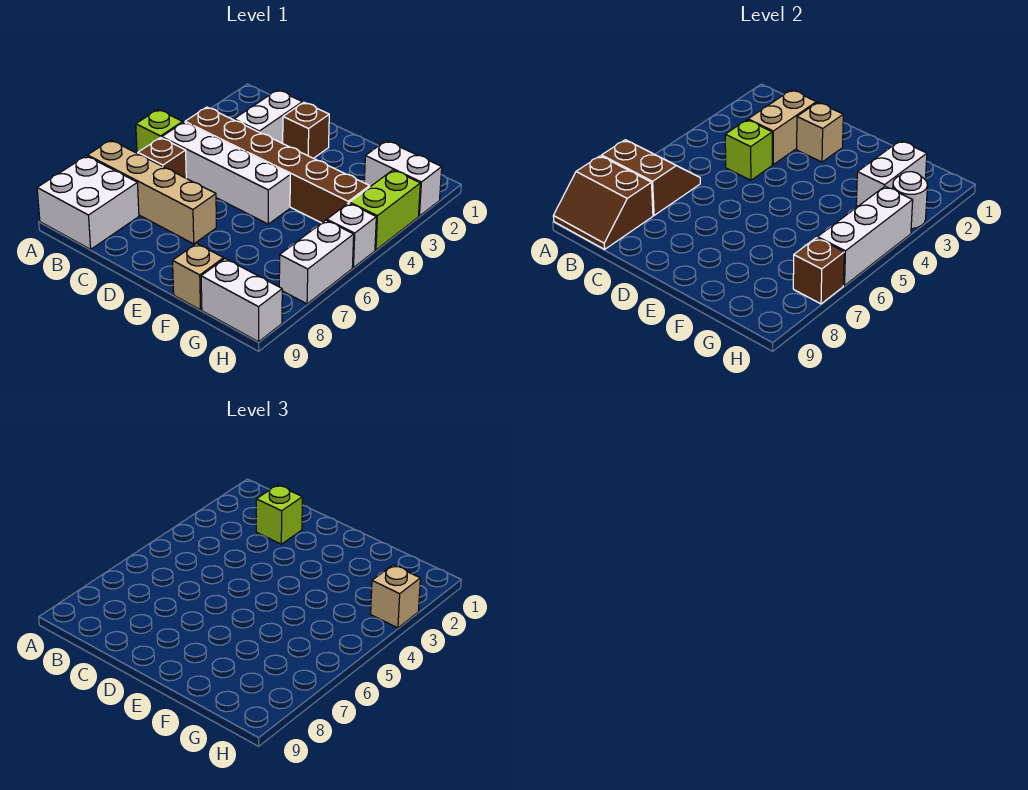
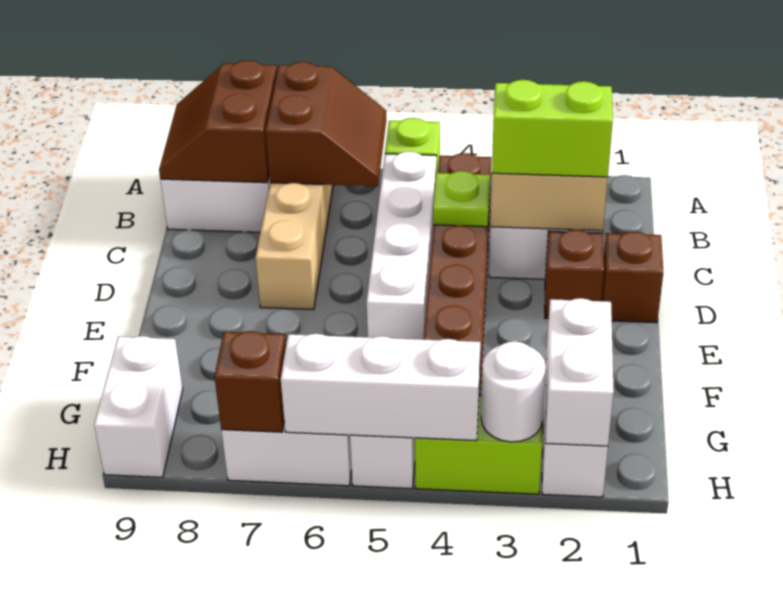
brown 1x1 brick [138,137,186,178] -> brown 1x1 brick moved to [602,232,663,323]
lime 1x1 brick [256,485,302,544] -> lime 1x2 brick [492,80,613,177]
lime 1x1 brick [725,120,772,180] -> lime 1x1 plate [433,171,490,227]
tan 1x1 brick [797,102,843,162] -> none
tan 1x1 brick [173,243,224,310] -> none
white 1x2 brick [856,141,927,206] -> white 1x2 brick turned to [545,298,614,446]
tan 1x1 brick [371,565,420,628] -> none

